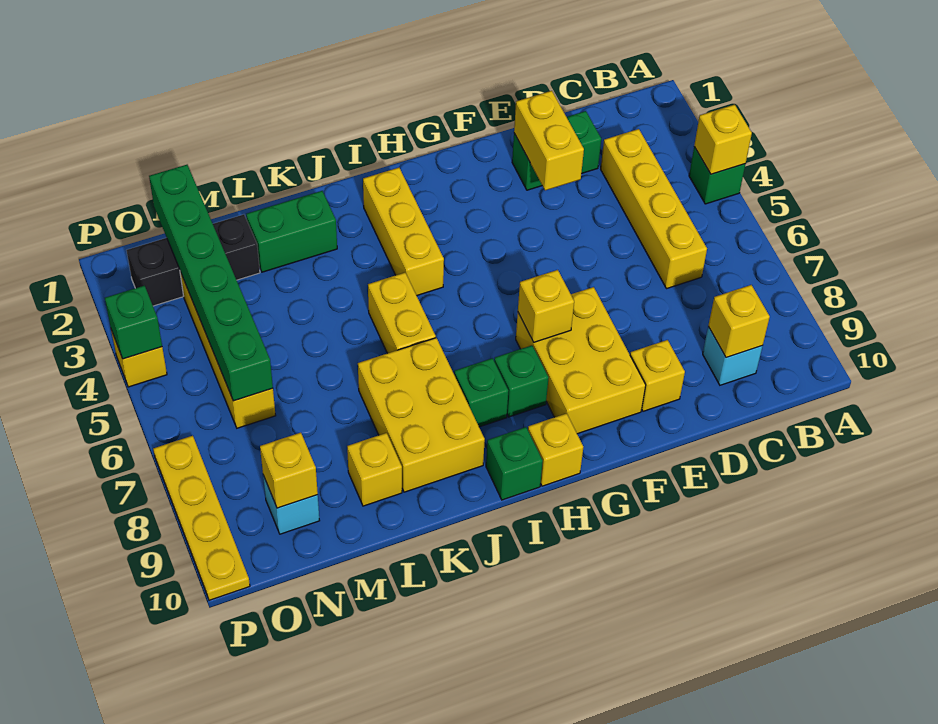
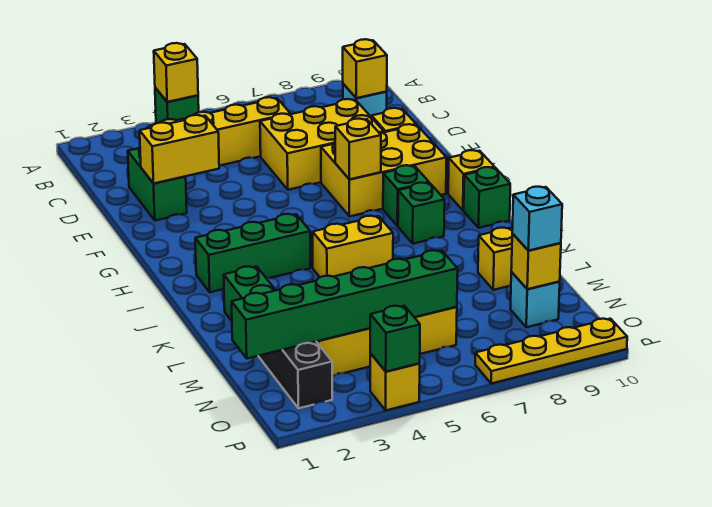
yellow 1x3 brick [363,168,444,296] -> green 1x3 brick [195,214,311,292]
yellow 2x3 brick [358,338,485,492] -> yellow 2x3 brick moved to [260,99,384,190]
none -> cyan 1x1 brick [512,187,562,251]

